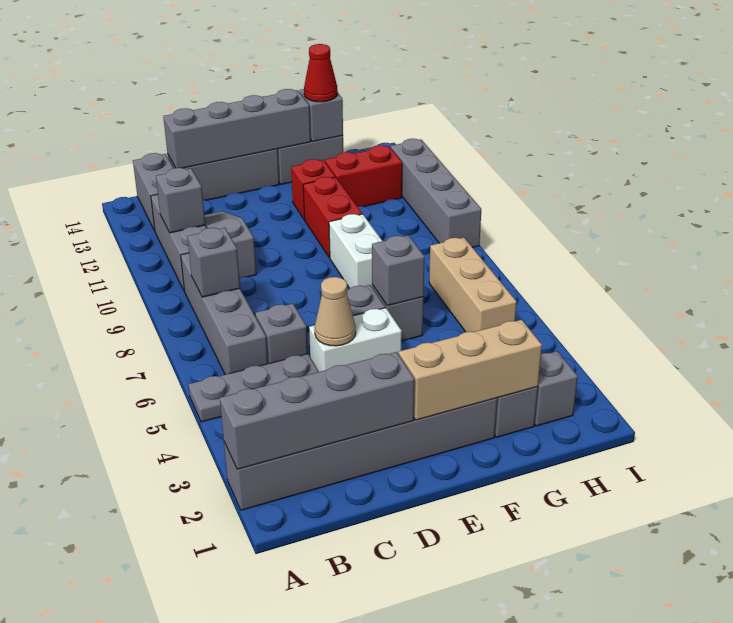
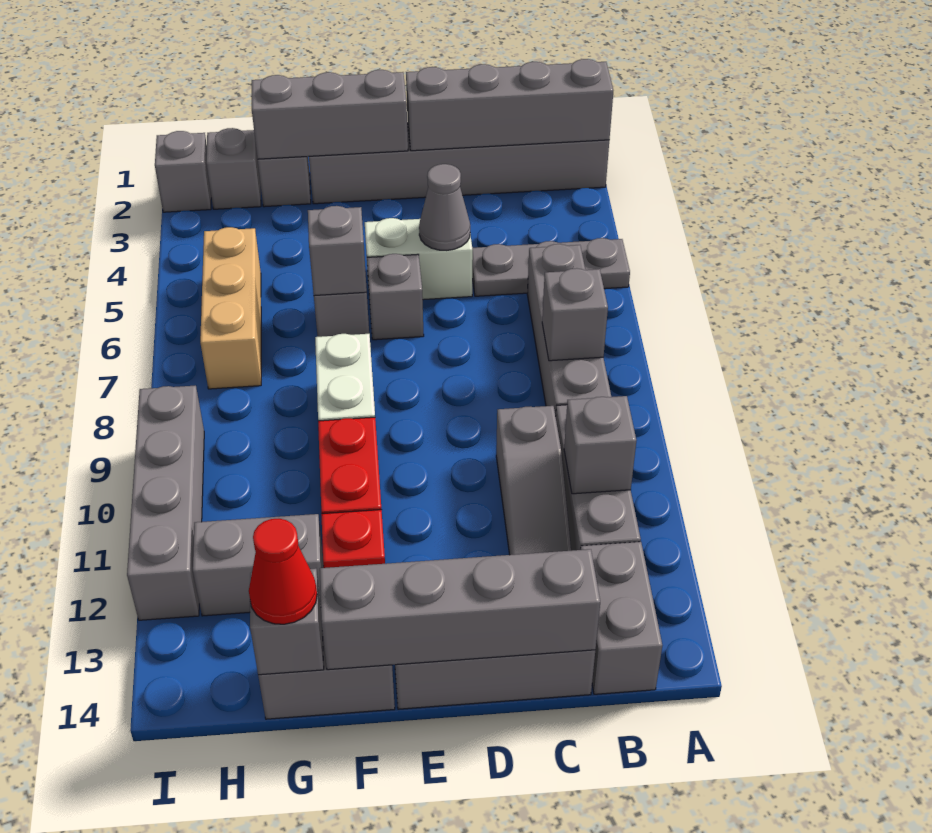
grey 1x1 brick [255,303,308,364] -> grey 1x1 brick moved to [155,131,211,212]
tan 1x1 cone [315,277,356,346] -> grey 1x1 cone [419,164,470,250]
tan 1x3 brick [399,320,542,420] -> grey 1x3 brick [252,70,408,159]
red 1x2 brick [325,145,402,207] -> grey 1x2 brick [193,514,324,616]

